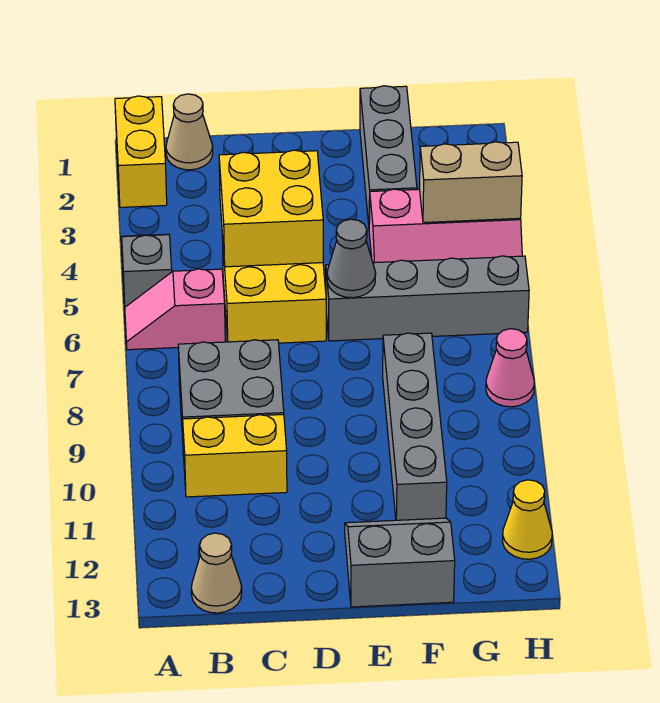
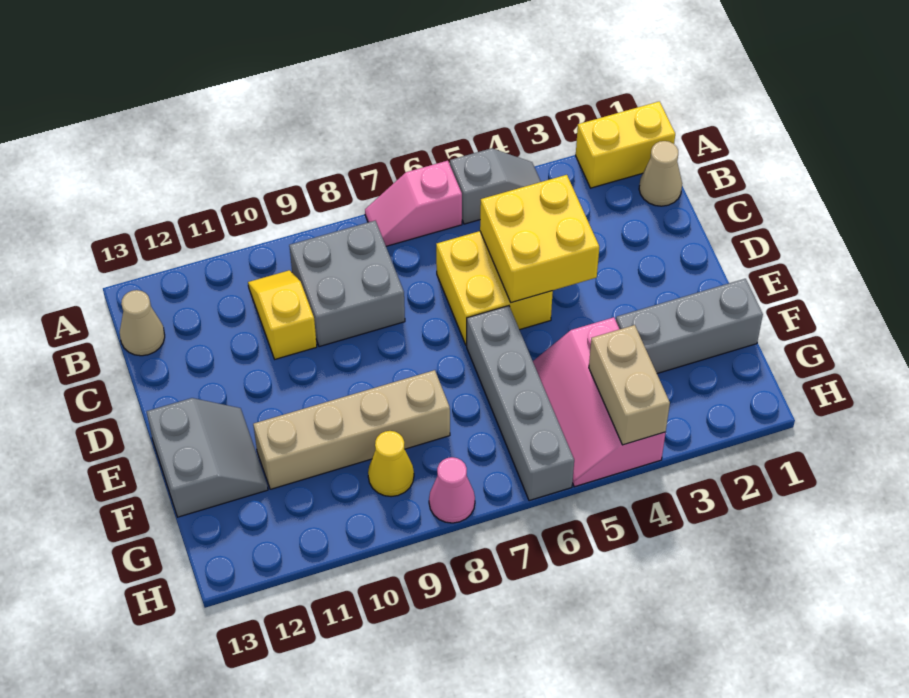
pink 1x2 slope [125,269,225,350] -> pink 1x2 slope turned to [365,161,462,246]
yellow 1x2 brick [183,414,287,497] -> yellow 1x2 slope [248,270,317,359]
grey 1x1 cone [327,219,376,298] -> none
grey 1x4 brick [383,333,447,520] -> tan 1x4 brick [253,370,450,489]
yellow 1x1 cone [502,480,552,559] -> yellow 1x1 cone moved to [368,431,414,497]

